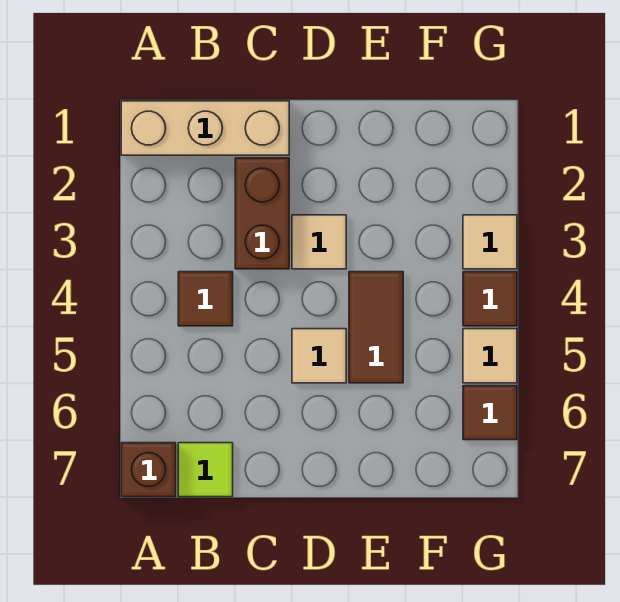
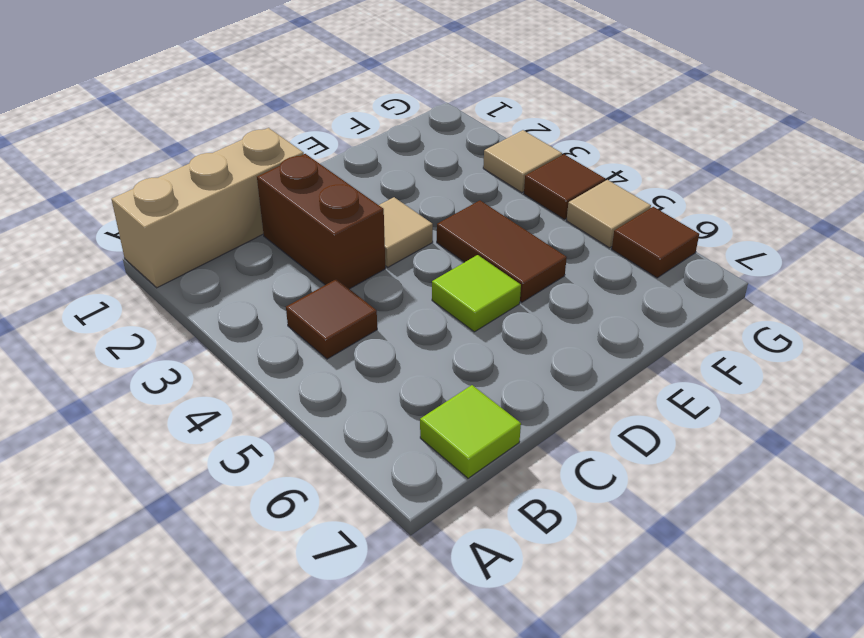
brown 1x1 brick [121,443,176,497] -> none
tan 1x1 tile [292,329,346,383] -> lime 1x1 tile [432,255,521,332]

